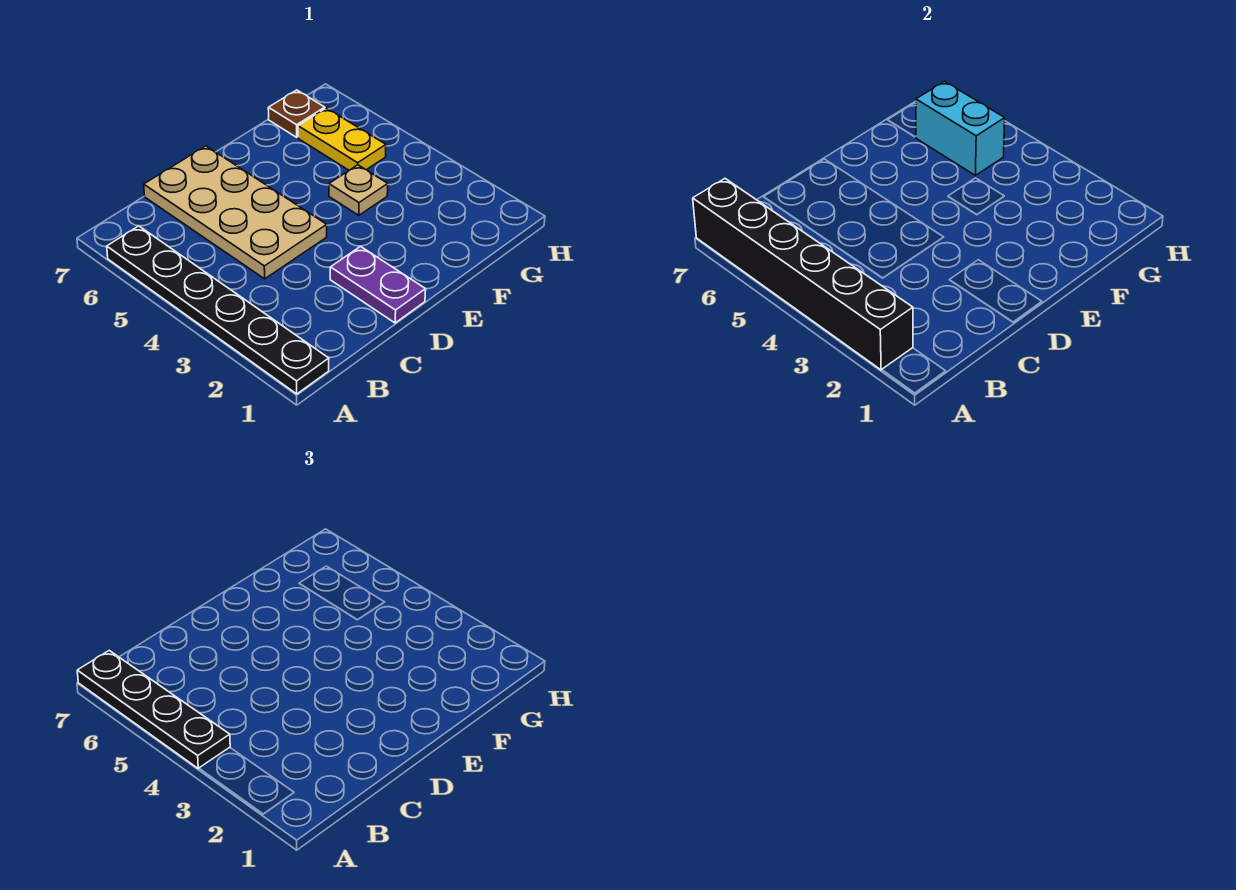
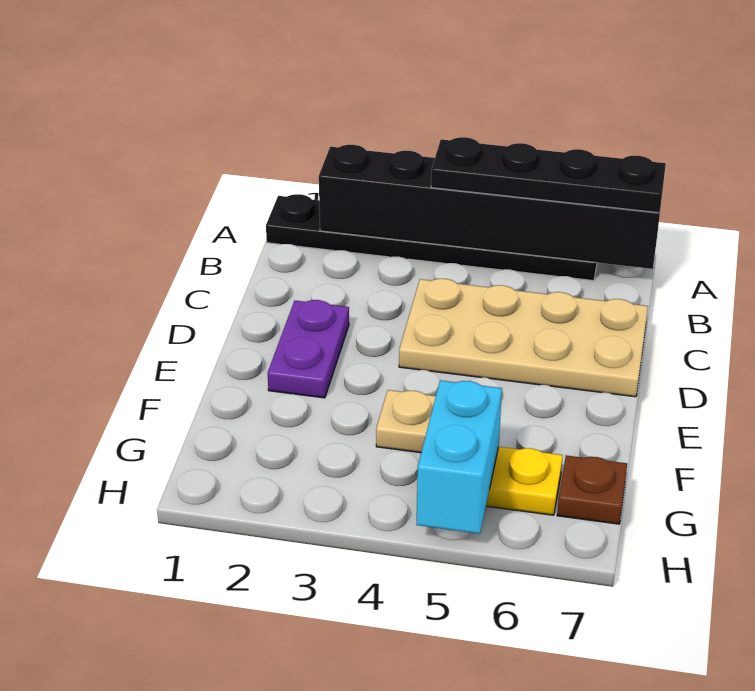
purple 1x2 plate [330,247,426,323] -> purple 1x2 plate turned to [268,300,349,398]
cyan 1x2 brick [916,82,1005,175] -> cyan 1x2 brick turned to [417,380,502,534]

